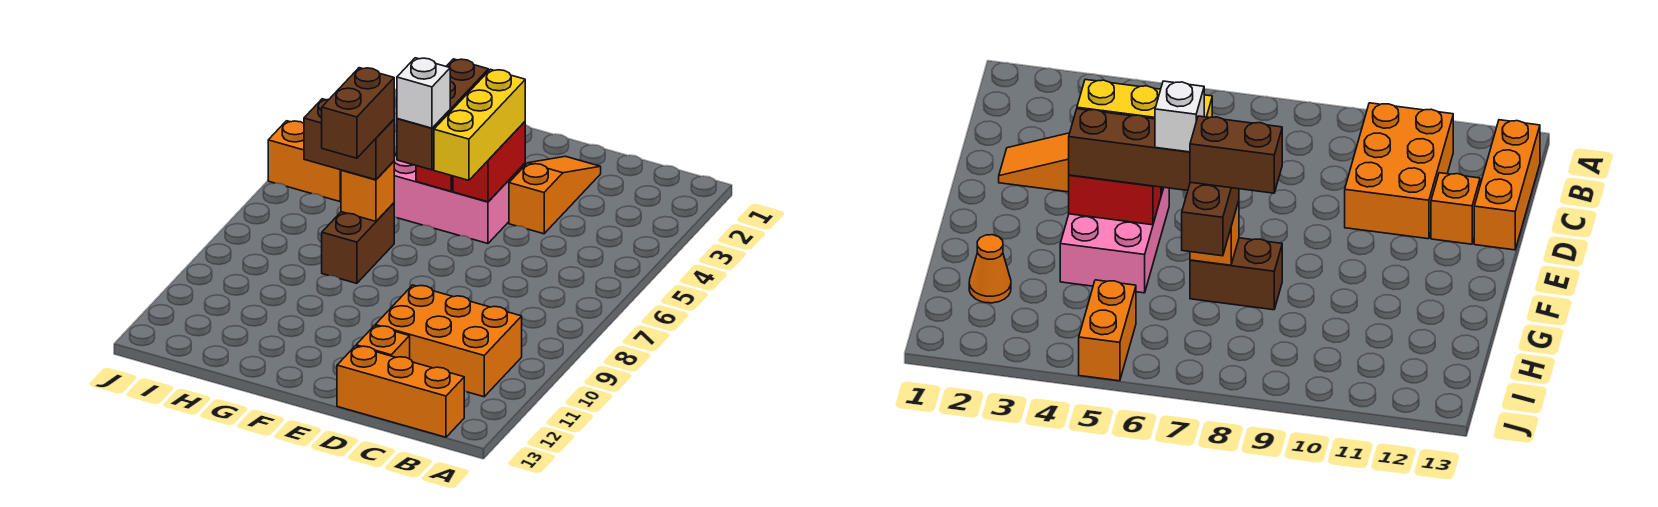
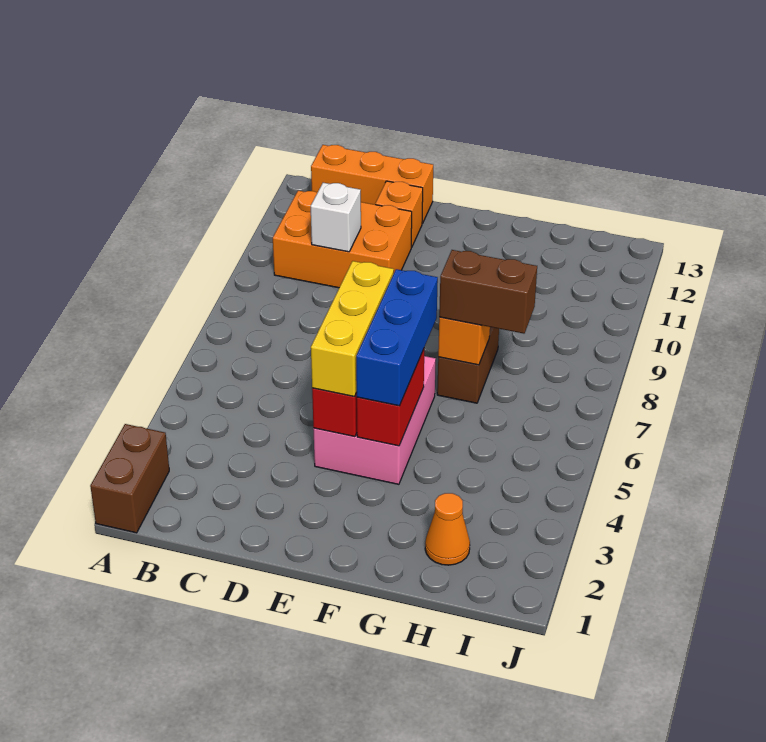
orange 1x3 slope [509,156,601,234] -> none
pink 2x3 brick [394,153,525,244] -> pink 2x3 brick turned to [313,356,436,484]
brown 1x3 brick [397,59,488,170] -> blue 1x3 brick [356,269,438,406]
white 1x1 brick [397,58,450,128] -> white 1x1 brick moved to [311,183,361,252]
brown 1x2 brick [322,68,394,158] -> brown 1x2 brick moved to [90,424,169,533]
orange 1x2 brick [268,121,341,201] -> none

